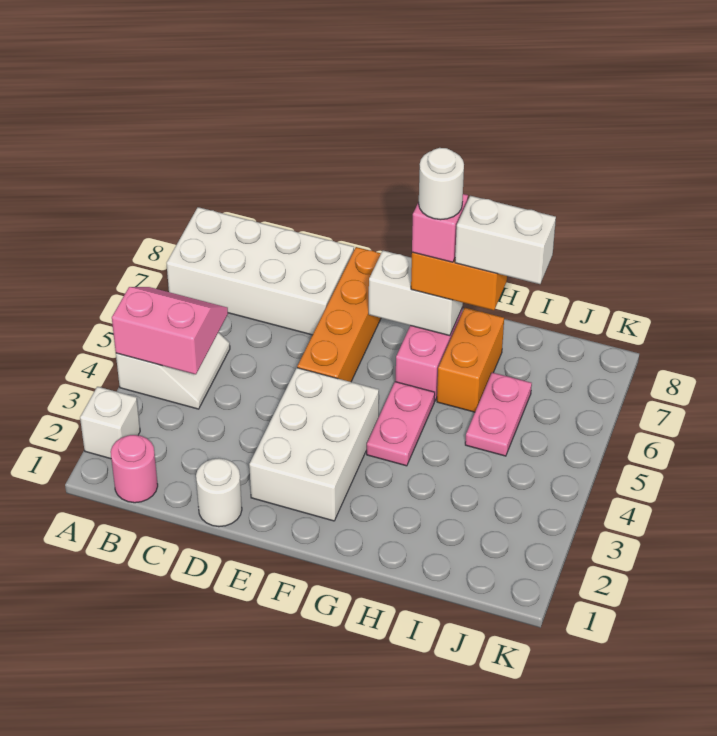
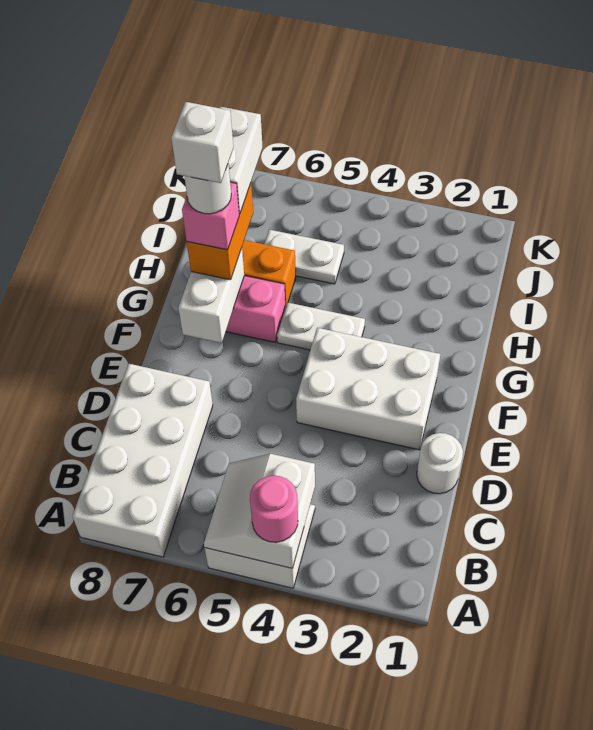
white 1x1 brick [80,387,140,459] -> white 1x1 brick moved to [171,102,233,183]
pink 2x2 slope [112,287,228,374] -> white 2x2 slope [204,454,315,568]
pink 1x1 round brick [111,435,158,503] -> pink 1x1 round brick moved to [250,476,298,542]
orange 1x4 brick [297,247,381,382] -> none
pink 1x2 plate [367,382,435,466] -> white 1x2 plate [277,303,365,350]
pink 1x2 plate [465,372,532,456] -> white 1x2 plate [264,230,344,284]

